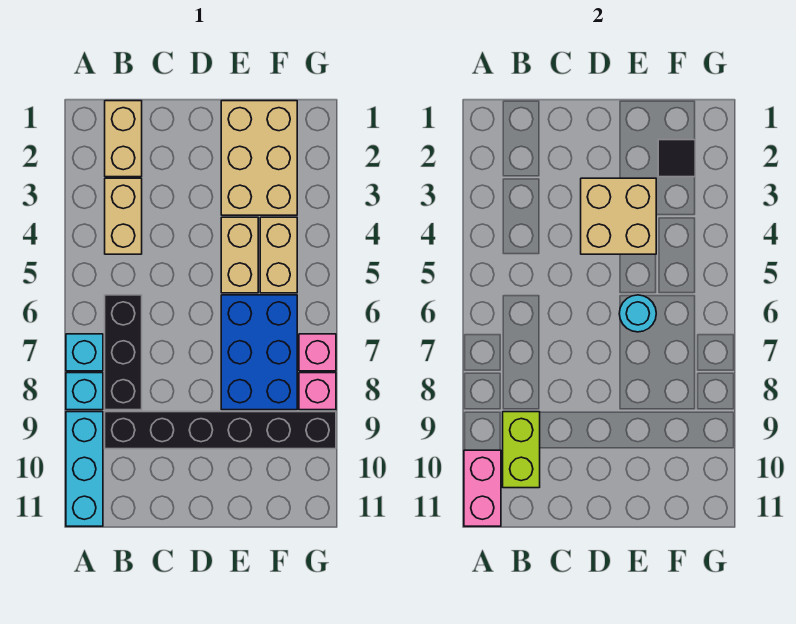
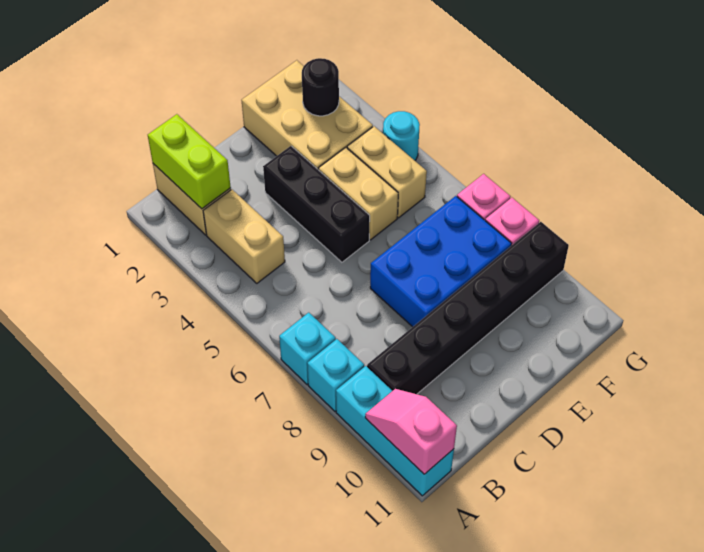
pink 1x2 brick [464,450,501,526] -> pink 1x2 slope [365,389,457,474]
black 1x3 brick [105,295,142,410] -> black 1x3 brick moved to [263,146,370,262]
lime 1x2 brick [503,412,540,488] -> lime 1x2 brick moved to [148,114,231,209]
tan 2x2 brick [581,178,656,254] -> none
blue 2x3 brick [221,295,297,410] -> blue 2x3 brick turned to [370,196,512,327]
cyan 1x1 round brick [619,295,656,332] -> cyan 1x1 round brick moved to [383,111,420,160]
black 1x1 tile [658,140,695,177] -> black 1x1 round brick [302,58,339,116]

